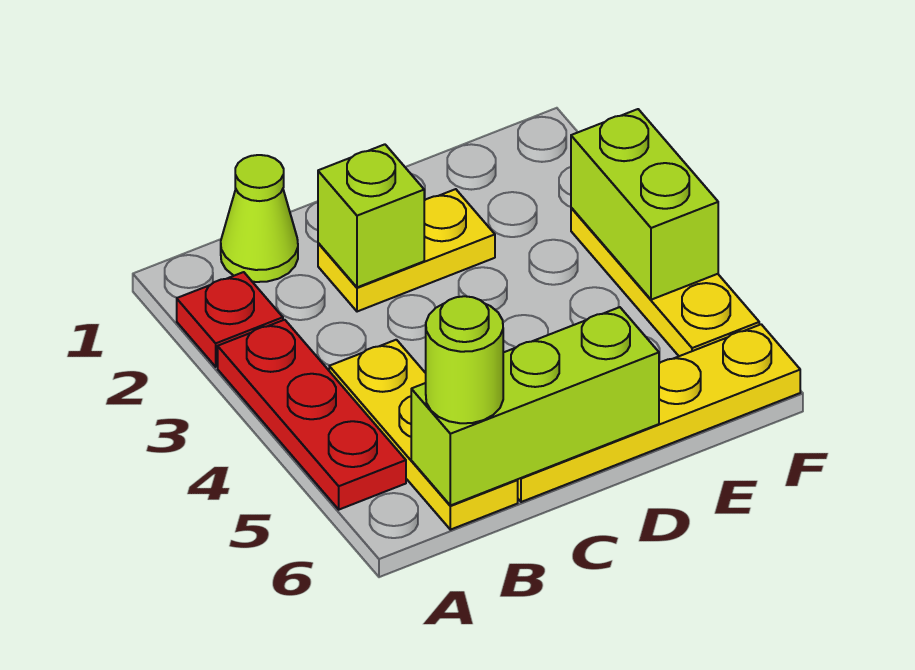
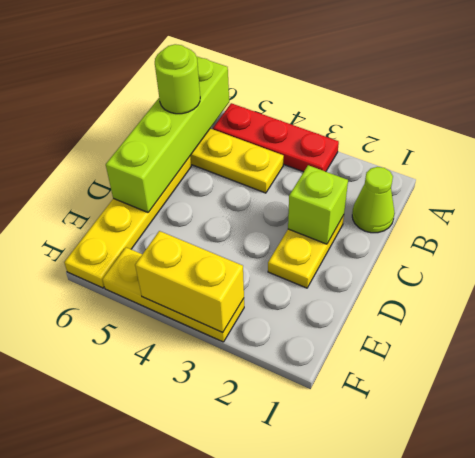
red 1x1 plate [177,272,283,367] -> none
lime 1x3 brick [411,307,659,505] -> lime 1x4 brick [106,57,229,212]
lime 1x2 brick [571,109,718,300] -> yellow 1x2 brick [135,231,244,332]

